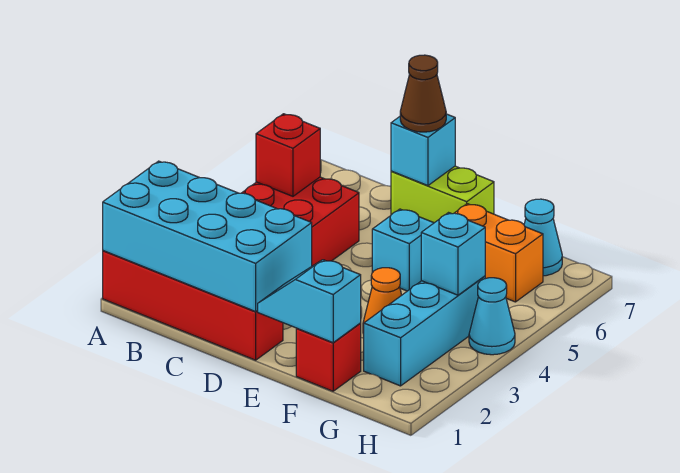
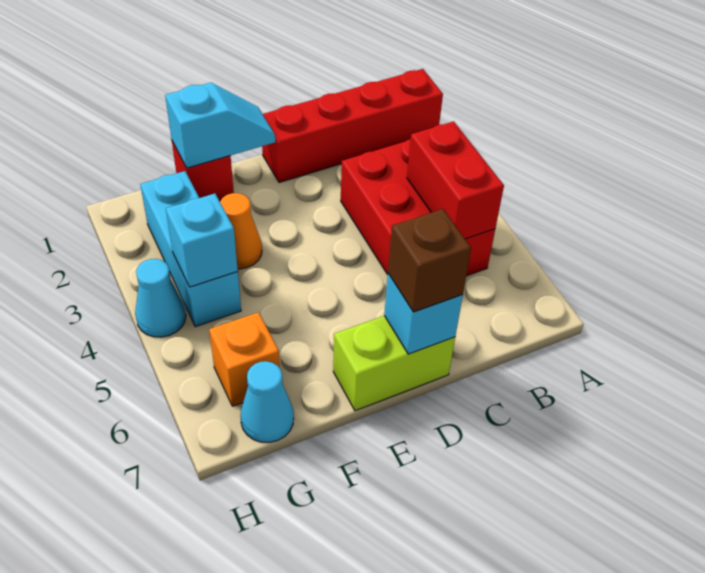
cyan 2x4 brick [103,161,312,312] -> none
red 1x1 brick [256,114,320,196] -> red 1x2 brick [407,121,504,239]
brown 1x1 cone [400,55,446,132] -> brown 1x1 brick [388,209,471,312]
cyan 1x1 brick [372,209,433,291] -> none
orange 1x2 brick [455,204,543,302] -> orange 1x1 brick [209,312,280,406]

